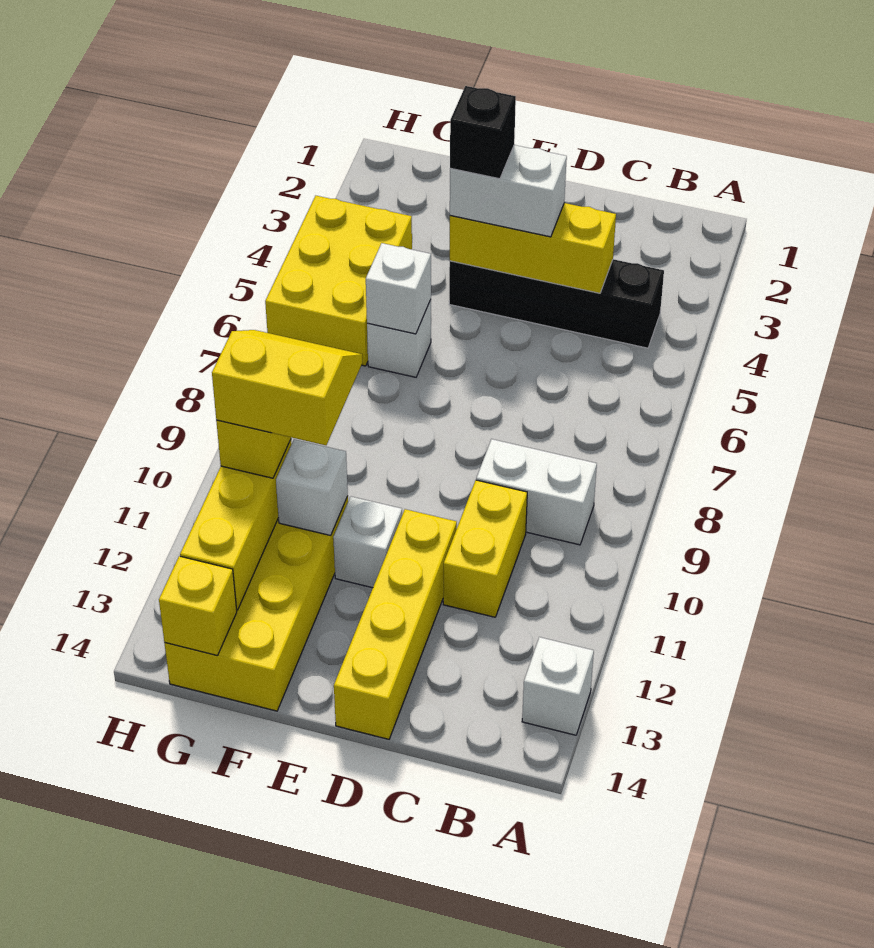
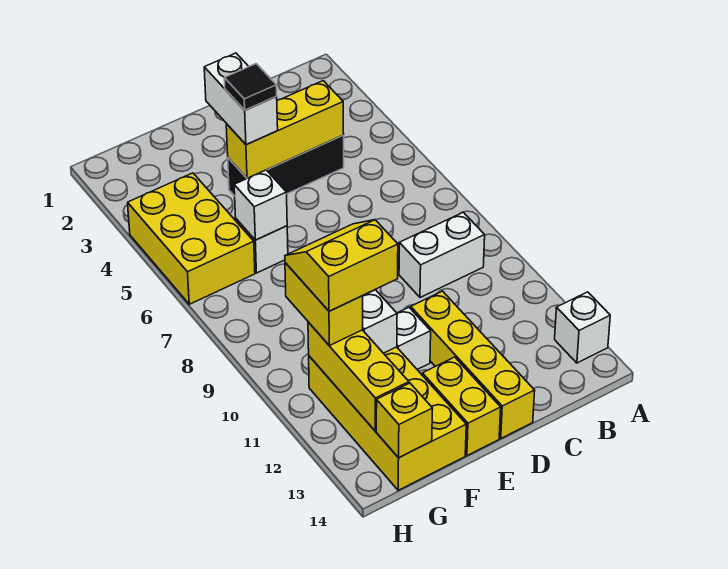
black 1x4 brick [449,259,664,348] -> black 1x3 brick [228,135,344,196]
yellow 1x2 brick [443,480,527,617] -> yellow 1x2 brick moved to [422,357,501,456]
white 1x2 brick [450,145,567,237] -> white 1x2 brick turned to [204,53,278,145]
black 1x1 brick [450,86,516,179] -> black 1x1 tile [224,64,277,110]

